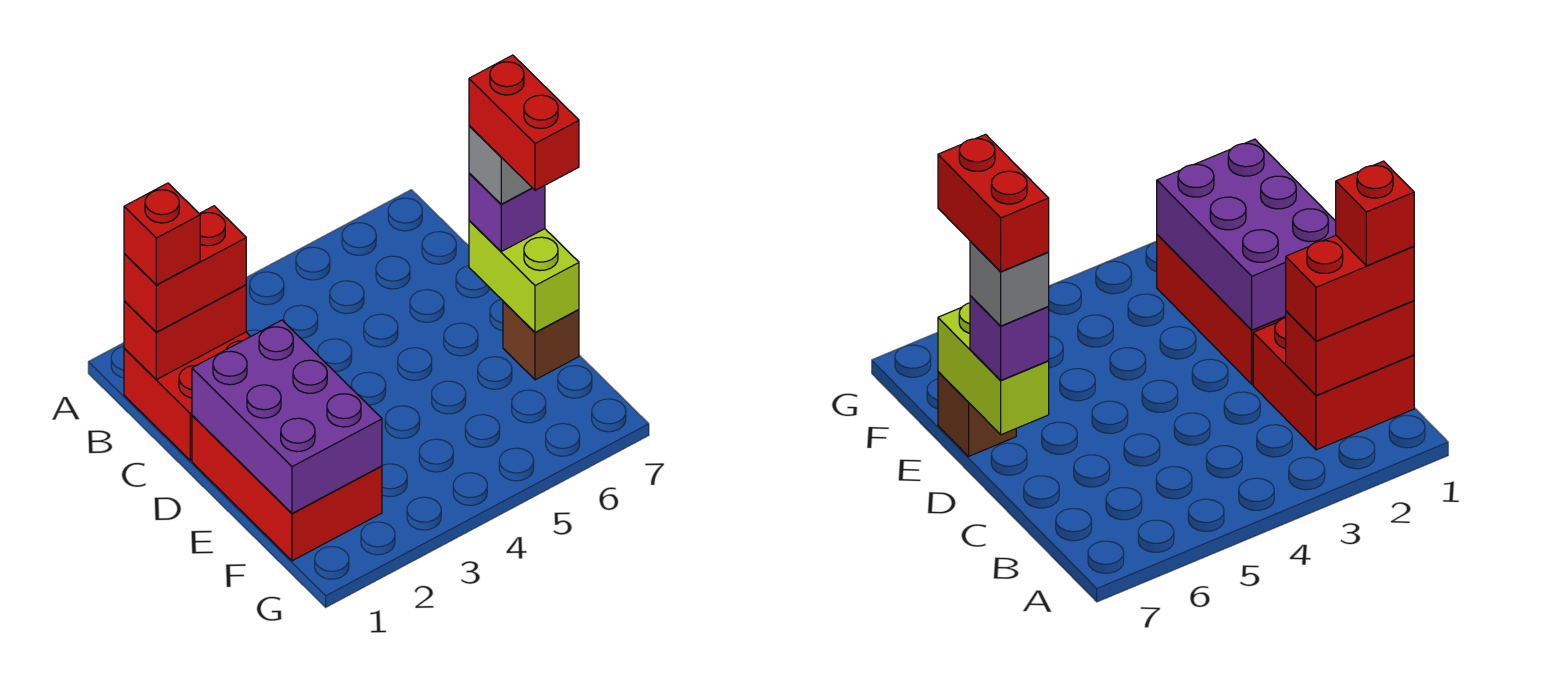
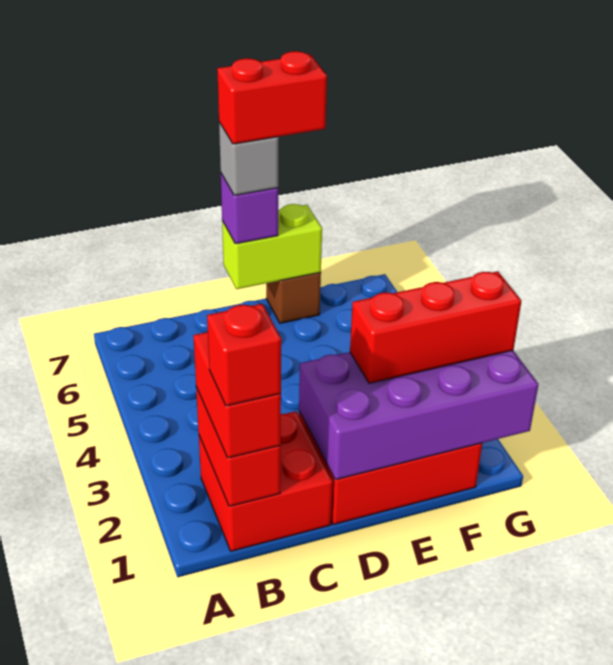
purple 2x3 brick [192,320,382,513] -> purple 2x4 brick [299,350,539,480]
none -> red 1x3 brick [350,271,521,383]

